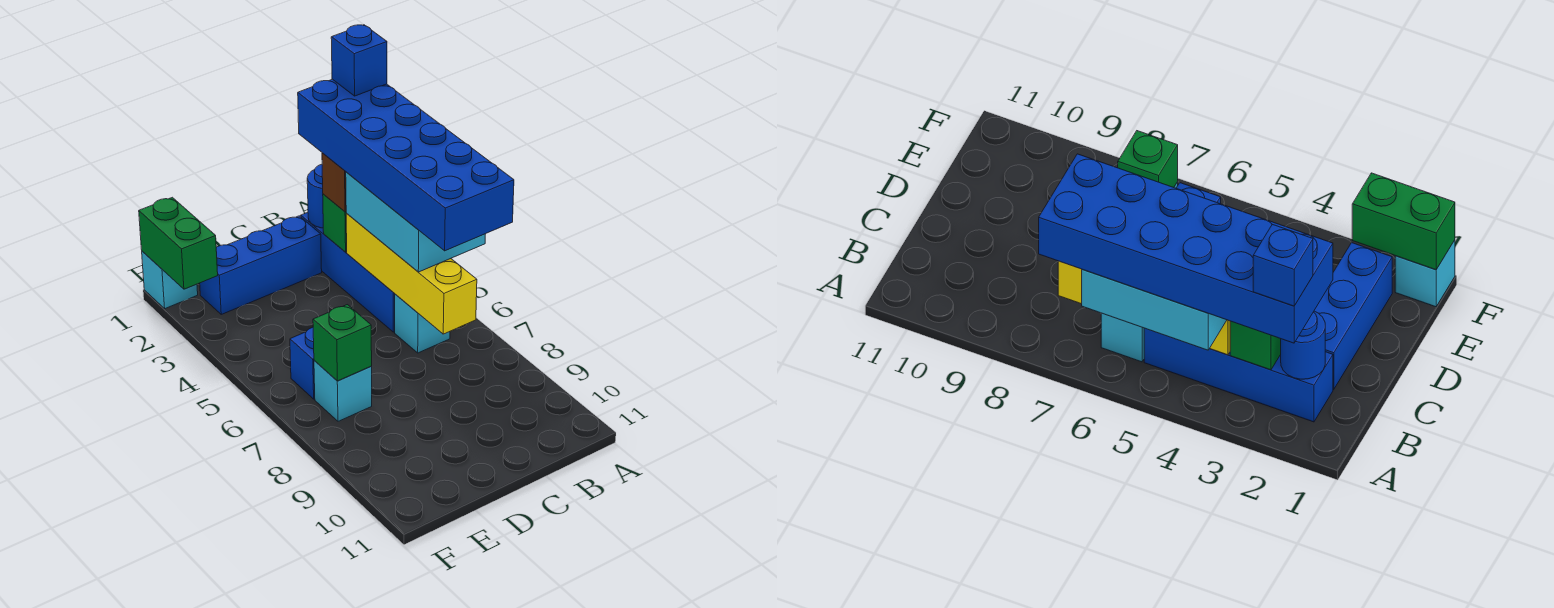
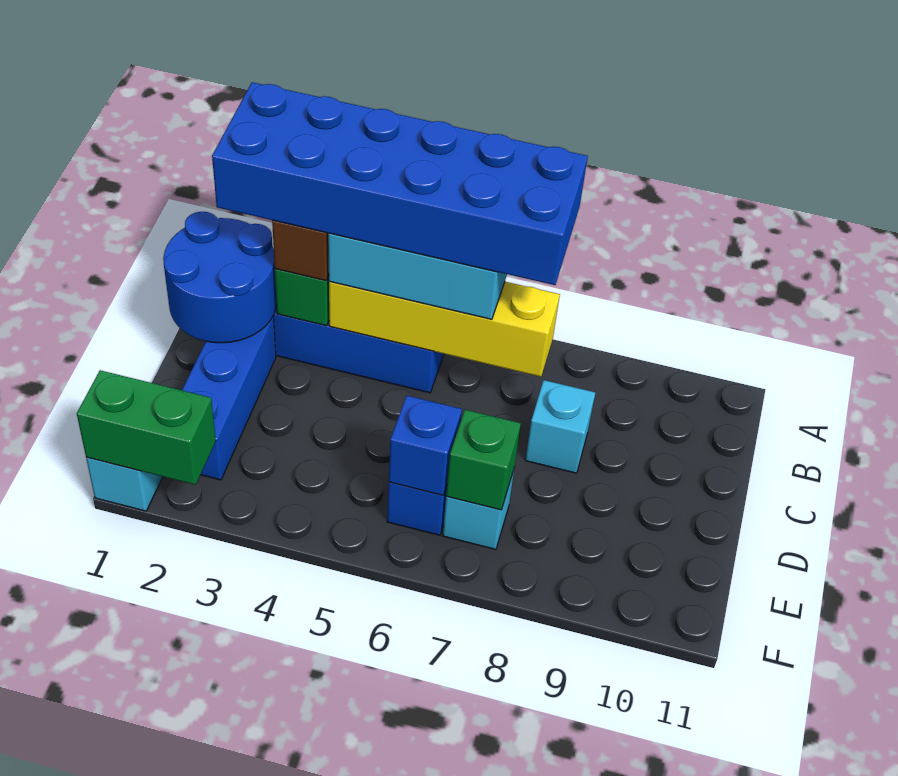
blue 1x1 brick [331,25,387,96] -> blue 1x1 brick moved to [389,396,462,495]
blue 1x1 round brick [307,164,323,228] -> blue 2x2 round brick [163,212,277,343]
cyan 1x1 brick [395,294,450,353] -> cyan 1x1 brick moved to [525,380,595,473]

